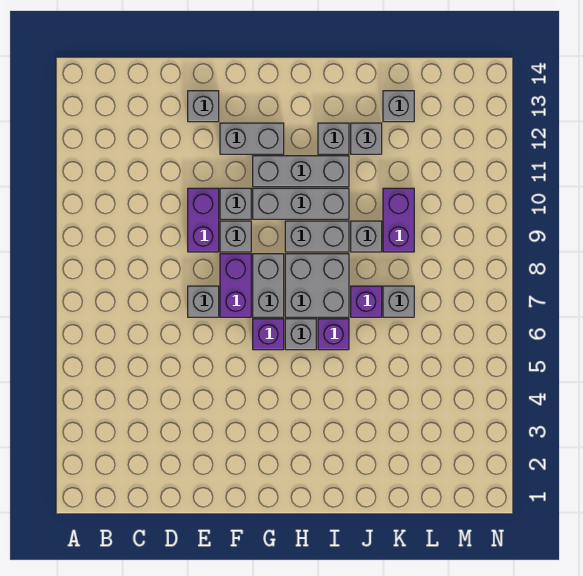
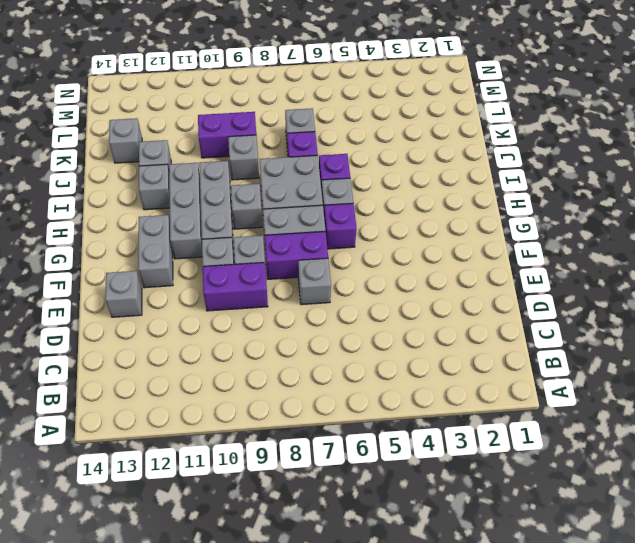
grey 1x2 brick [285,221,349,252] -> grey 1x1 brick [231,184,262,229]

